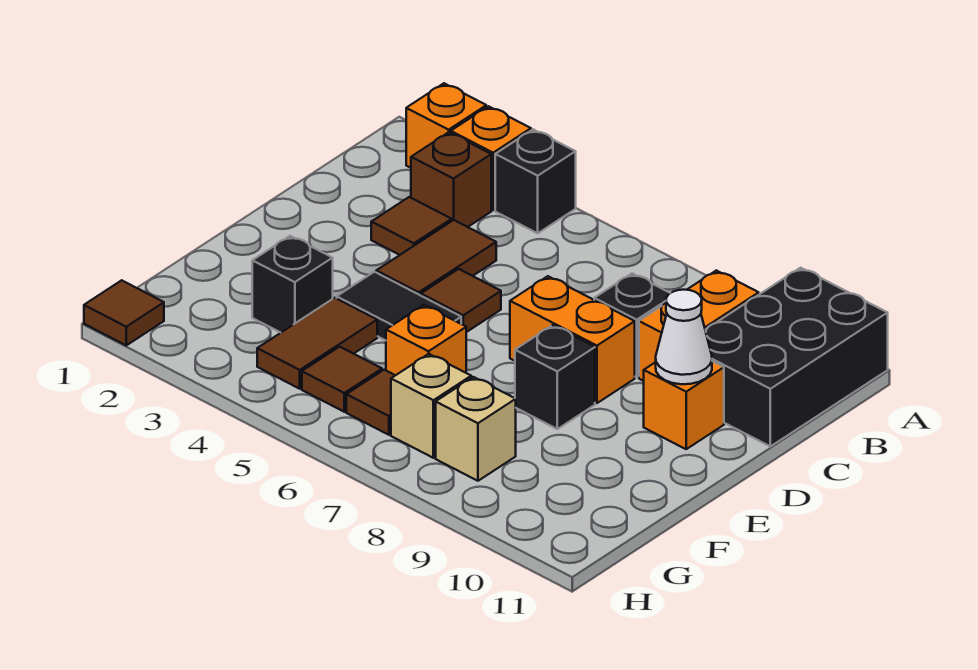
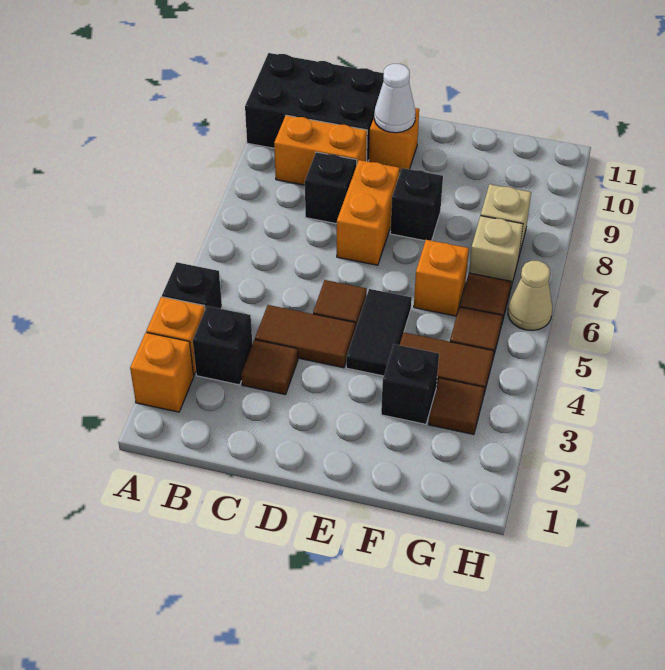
brown 1x1 brick [411,132,491,227] -> black 1x1 brick [193,306,252,385]
brown 1x1 tile [84,280,164,345] -> brown 1x1 tile moved to [429,378,485,434]
none -> tan 1x1 cone [508,261,552,331]

